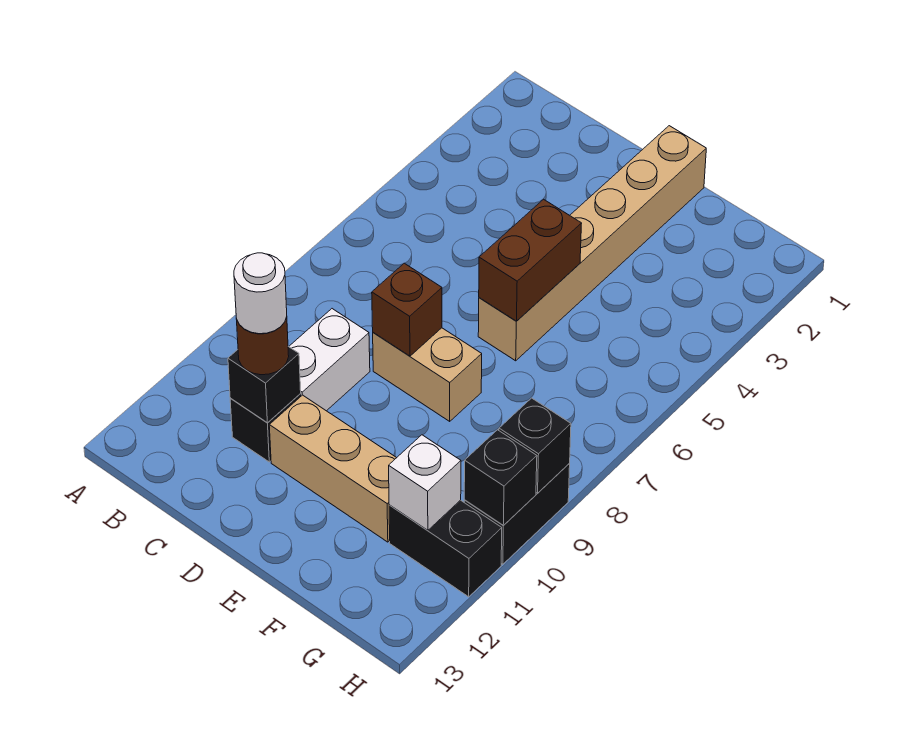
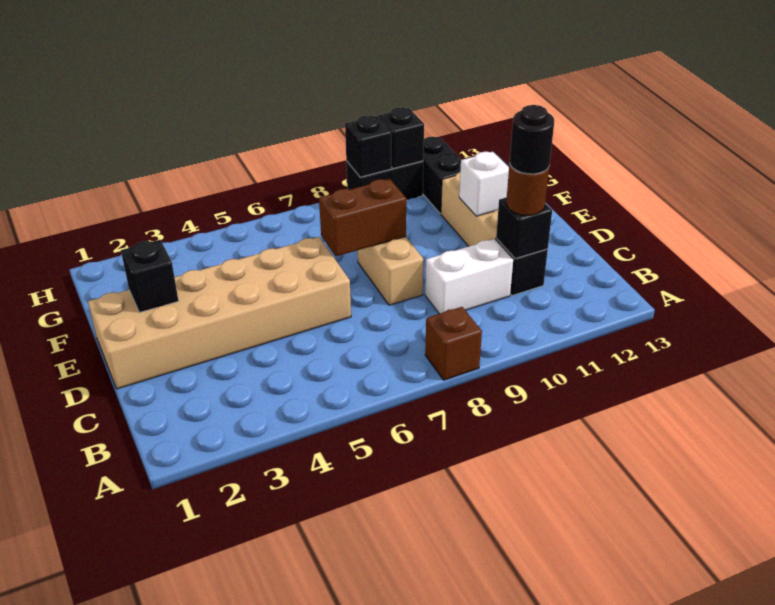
white 1x1 round brick [234,253,287,334] -> black 1x1 round brick [510,105,554,174]
brown 1x1 brick [372,263,442,356] -> brown 1x1 brick moved to [425,307,482,380]
tan 1x6 brick [478,126,706,361] -> tan 2x6 brick [88,237,351,389]
none -> black 1x1 brick [121,240,179,312]
brown 1x2 brick [479,199,582,321] -> brown 1x2 brick moved to [319,179,406,256]
white 1x1 brick [389,435,461,530] -> white 1x1 brick moved to [459,152,509,216]

